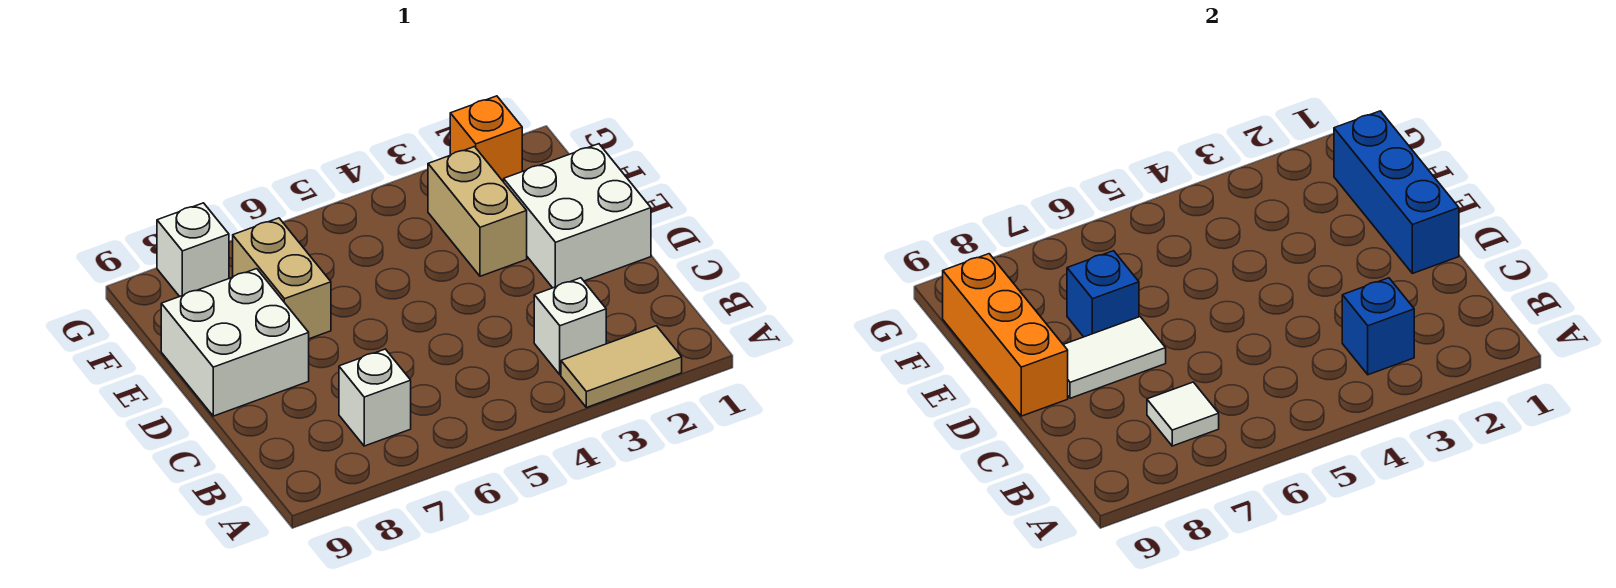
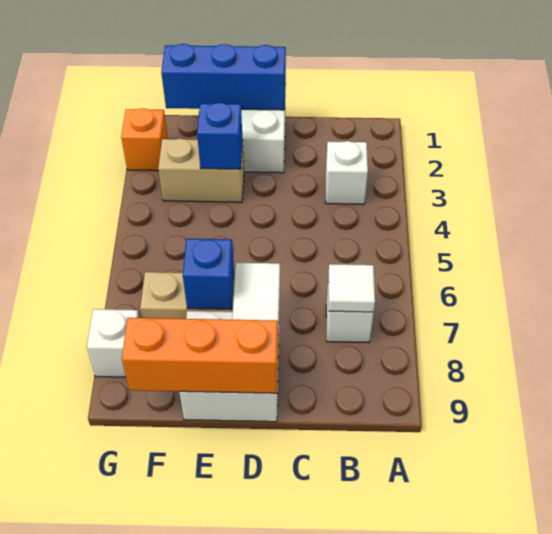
tan 1x2 tile [561,326,682,408] -> none
blue 1x1 brick [1342,278,1414,375] -> blue 1x1 brick moved to [197,103,243,169]

